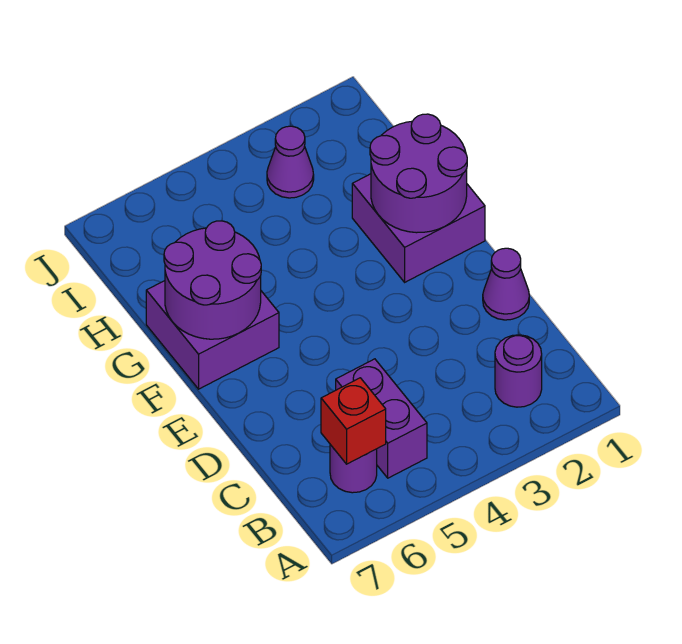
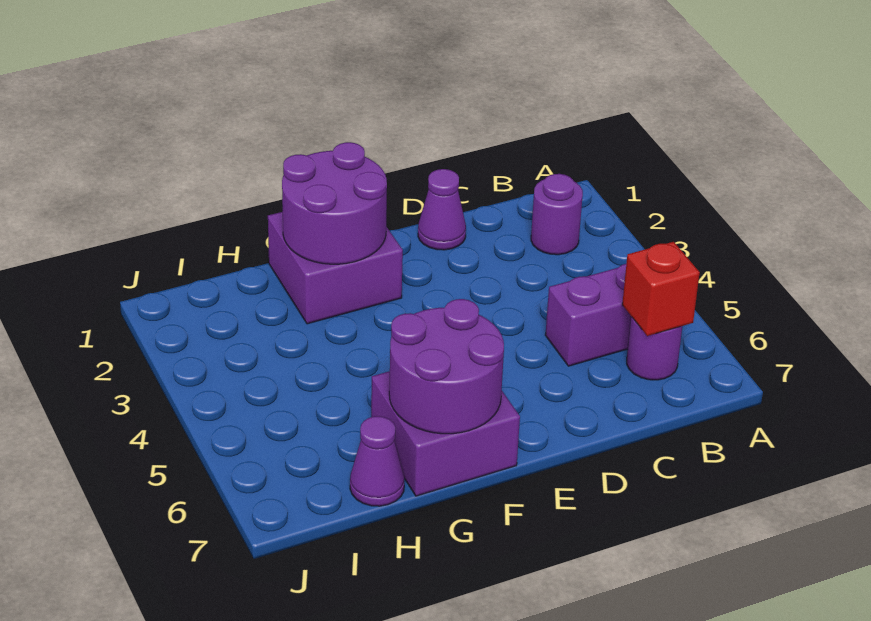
purple 1x1 cone [267,126,314,198] -> purple 1x1 cone moved to [350,416,405,506]

